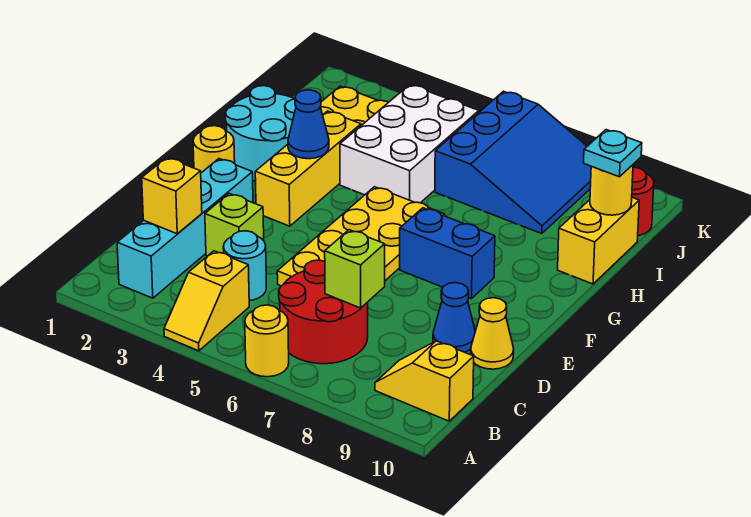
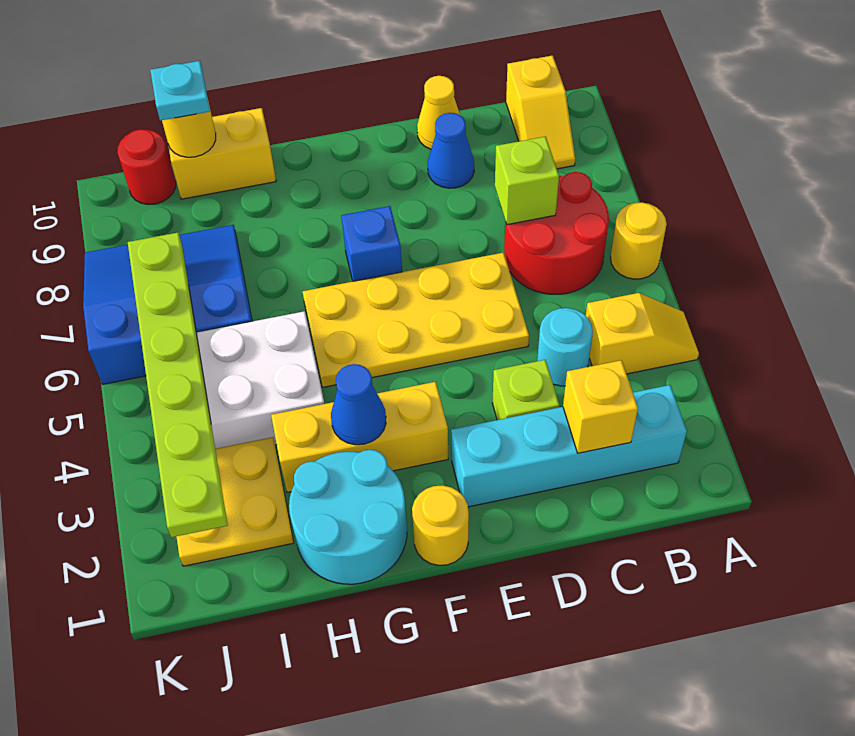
blue 1x2 brick [400,208,495,299] -> blue 1x1 brick [341,206,402,281]
none -> lime 1x6 plate [128,233,228,537]

